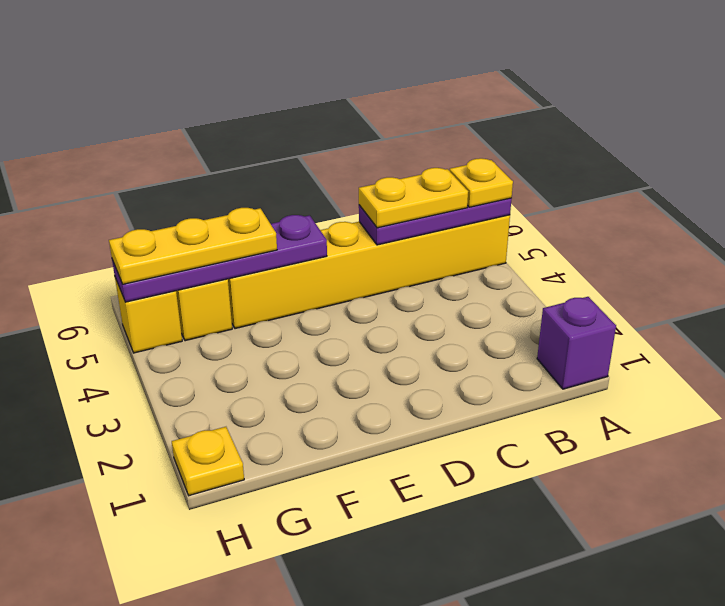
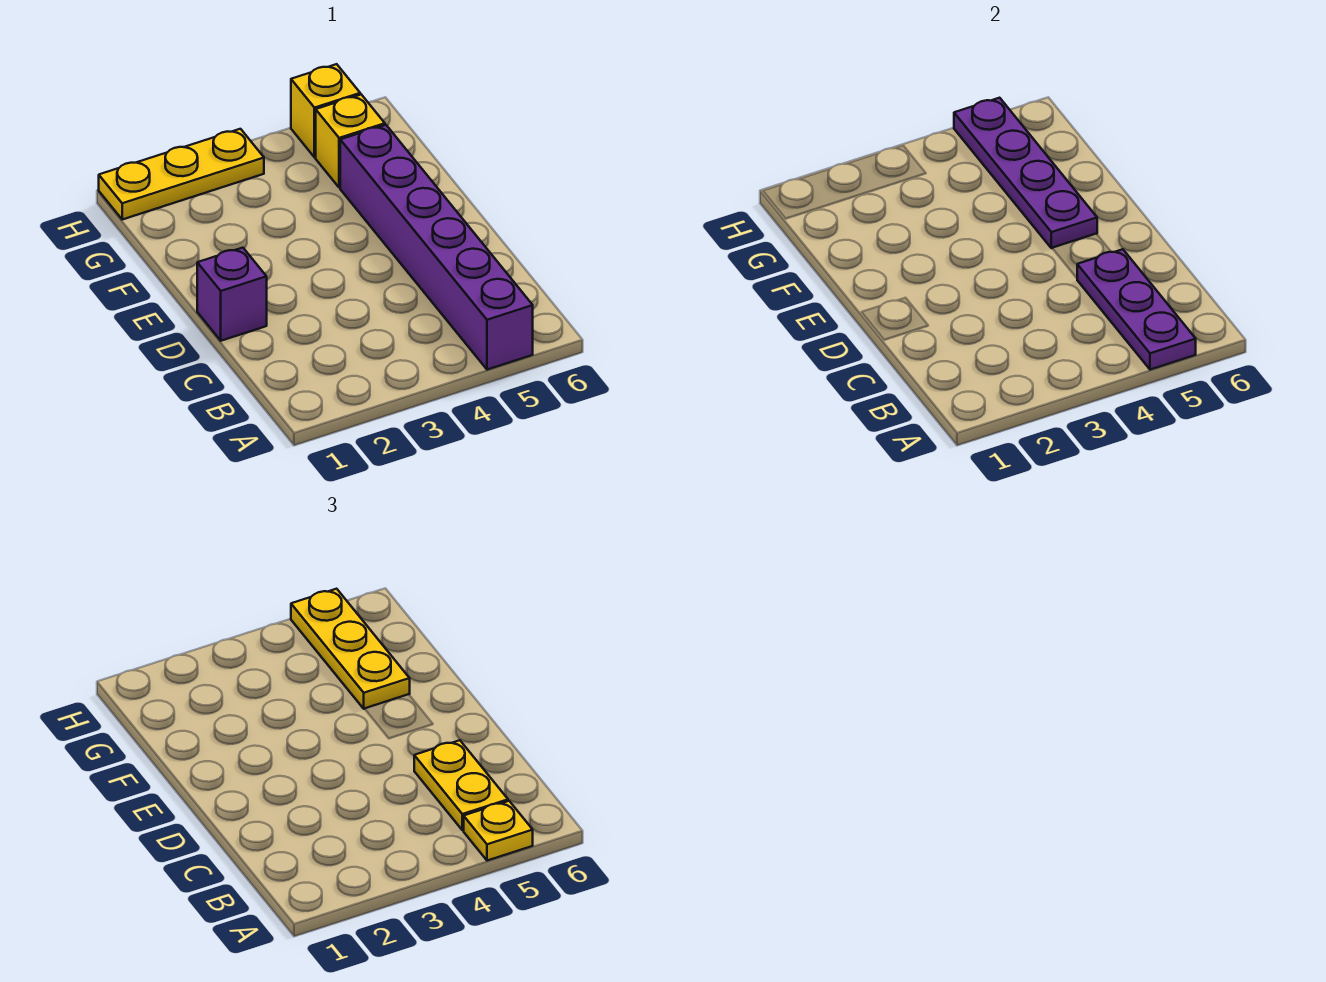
purple 1x1 brick [537,297,616,389] -> purple 1x1 brick moved to [197,248,267,341]
yellow 1x6 brick [228,215,510,329] -> purple 1x6 brick [340,125,533,370]
yellow 1x1 plate [172,427,244,496] -> yellow 1x3 plate [99,129,264,219]

